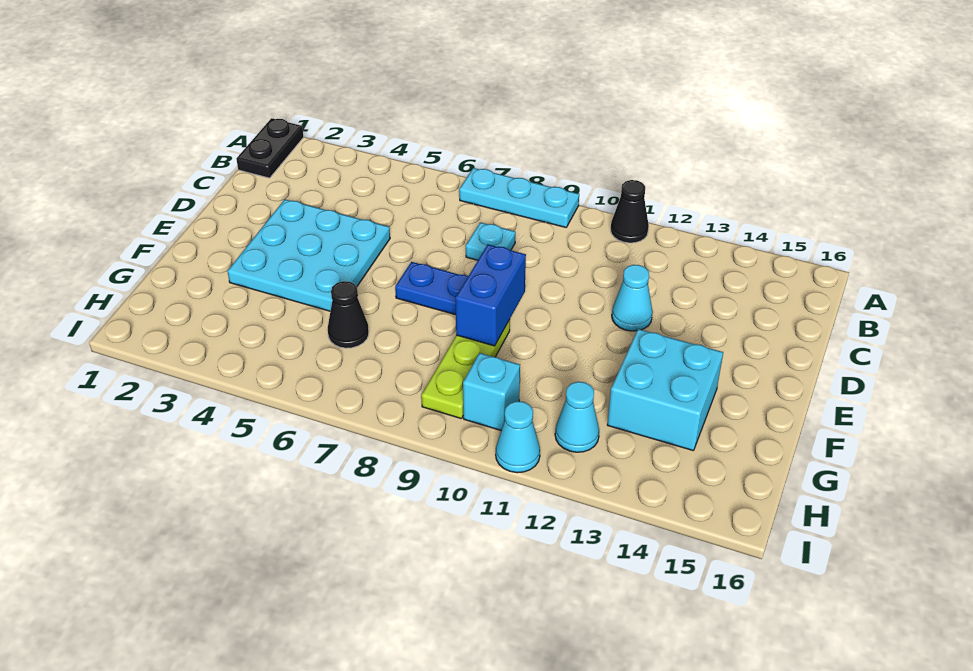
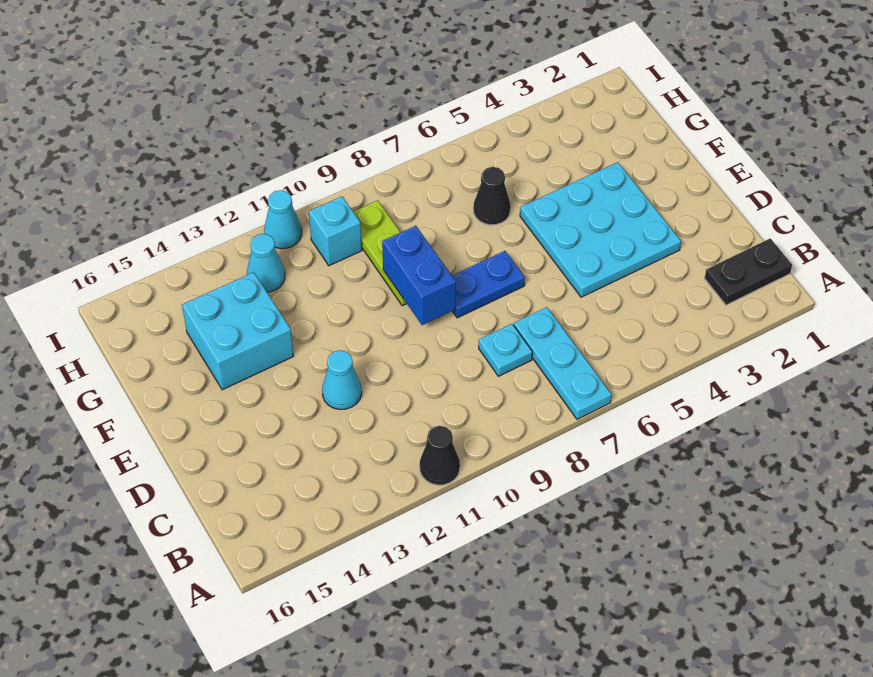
black 1x2 plate [236,118,303,178] -> black 1x2 plate turned to [705,238,792,305]
cyan 1x3 plate [459,168,579,227] -> cyan 1x3 plate turned to [514,307,612,419]

